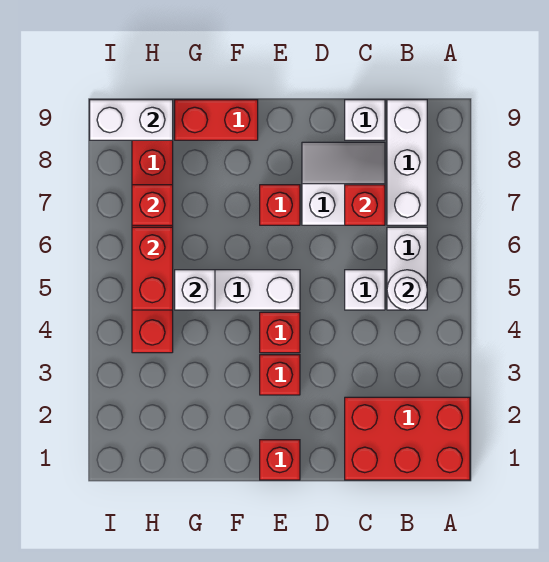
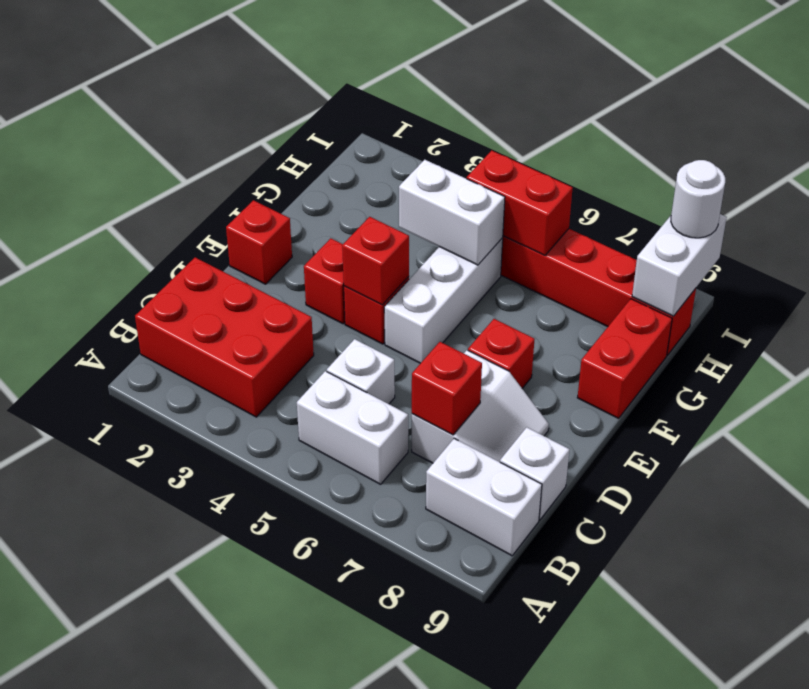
red 2x3 brick [345,397,470,480] -> red 2x3 brick turned to [135,257,314,417]
white 1x1 round brick [387,270,427,310] -> white 1x1 round brick moved to [671,160,725,238]
white 1x3 brick [387,100,427,225] -> white 1x2 brick [426,438,542,556]
white 1x1 brick [175,270,215,310] -> white 1x2 brick [399,160,505,265]
red 1x1 brick [132,185,173,225] -> red 1x1 brick moved to [342,217,409,305]

